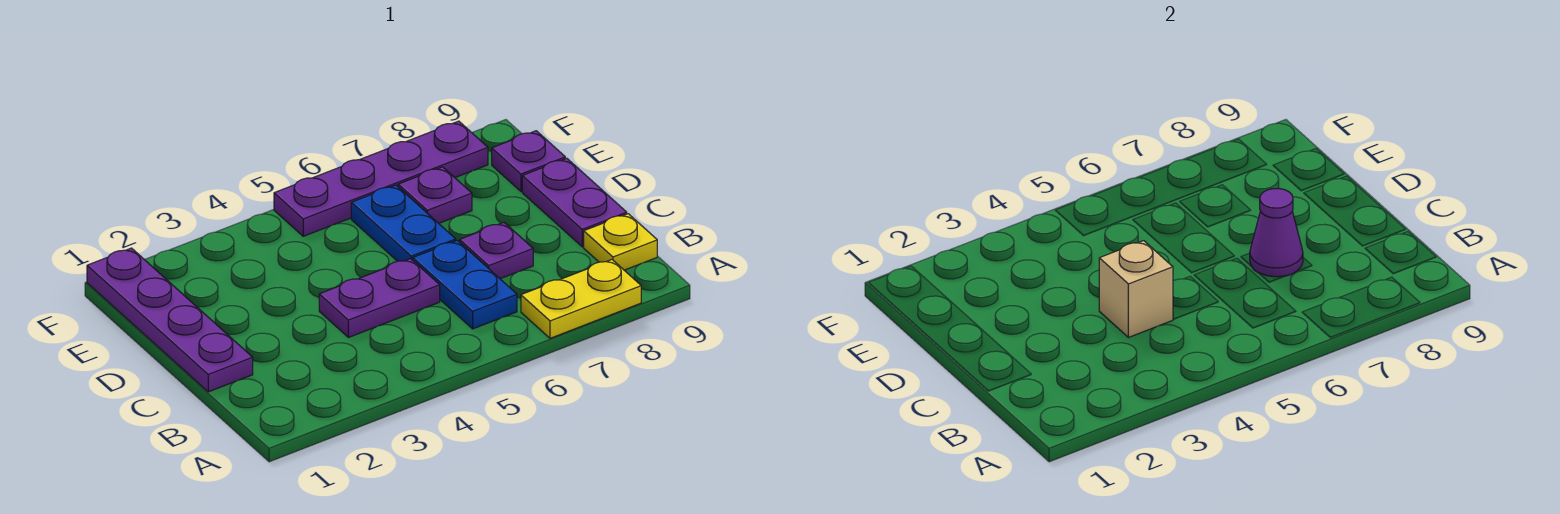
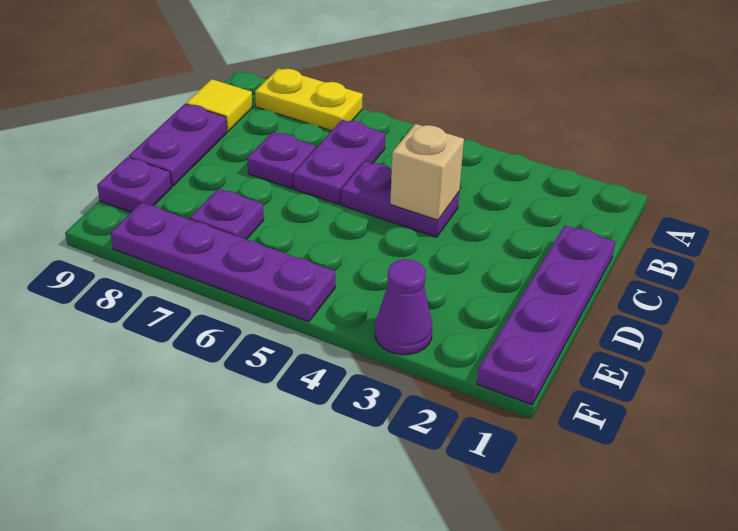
blue 1x2 plate [413,241,517,329] -> purple 1x2 plate [294,120,385,204]
yellow 1x1 plate [584,214,657,270] -> yellow 1x1 tile [186,79,253,131]
purple 1x1 cone [1250,189,1303,277] -> purple 1x1 cone moved to [375,259,432,355]
blue 1x2 plate [351,185,456,261] -> none

